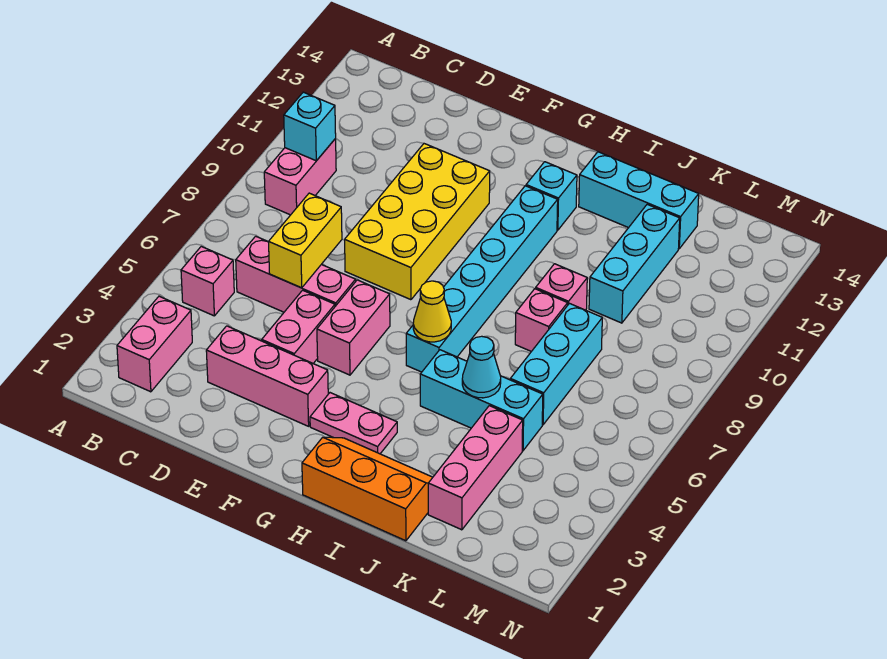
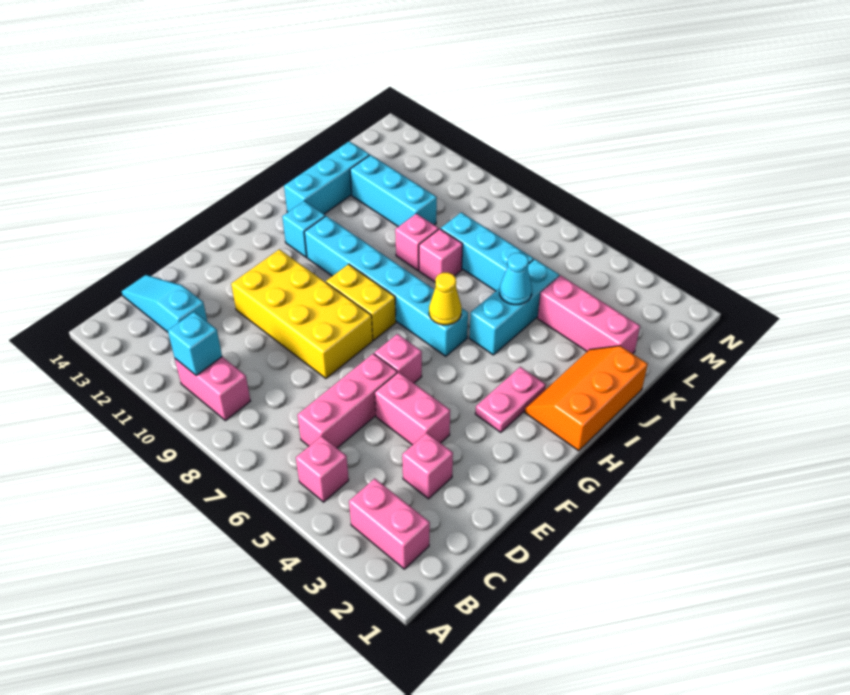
none -> cyan 1x3 slope [122,275,207,332]
pink 1x3 brick [206,326,328,426] -> pink 1x1 brick [402,433,453,499]
yellow 1x2 brick [269,193,342,288] -> yellow 1x2 brick moved to [326,264,396,340]
pink 1x2 brick [317,280,390,375] -> pink 1x1 brick [374,334,422,383]

